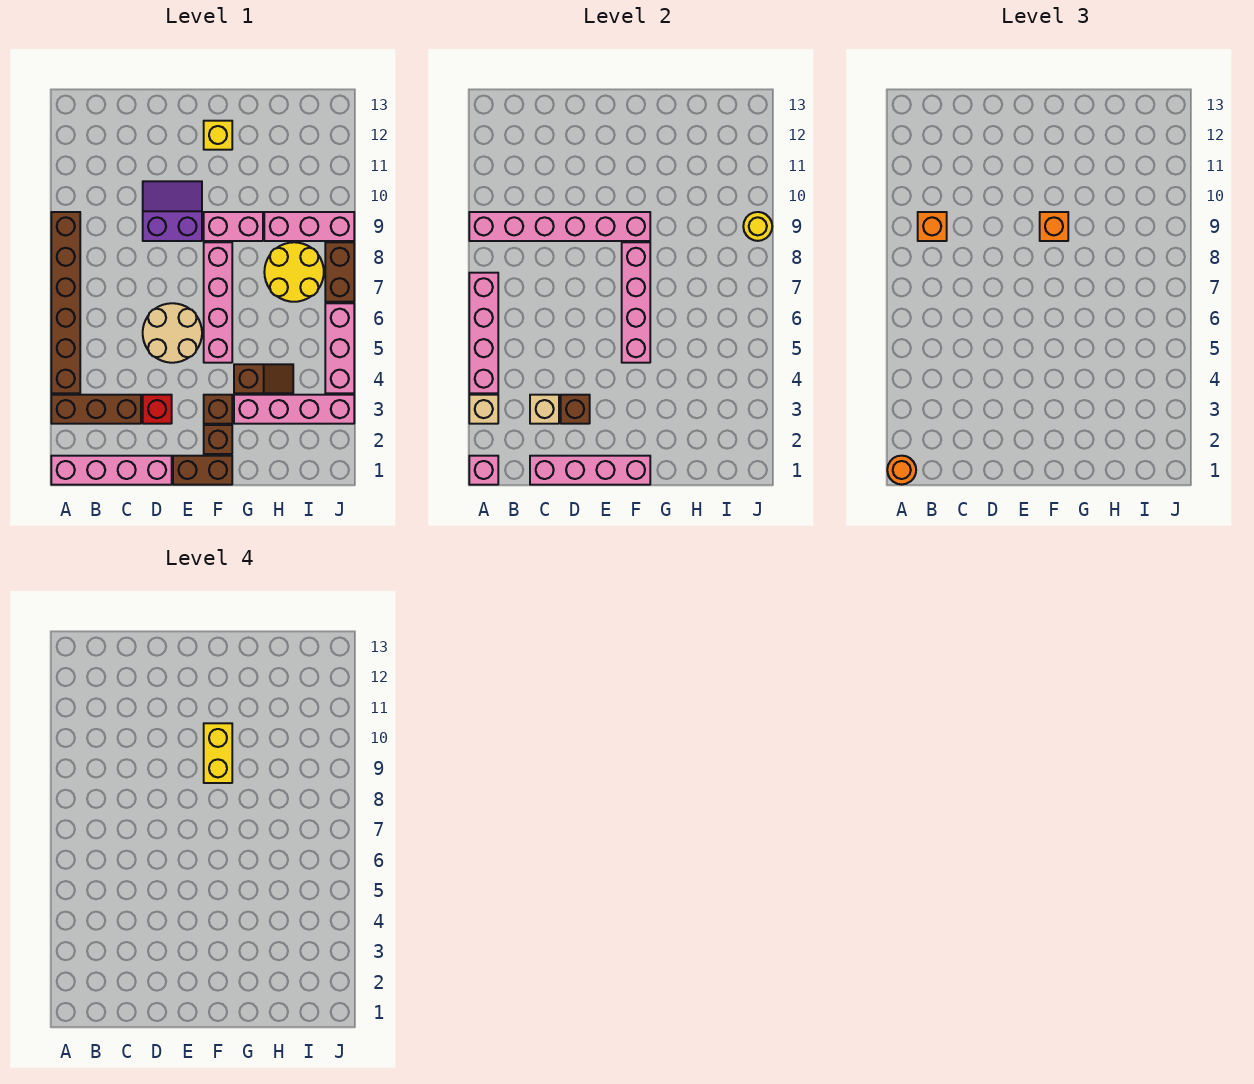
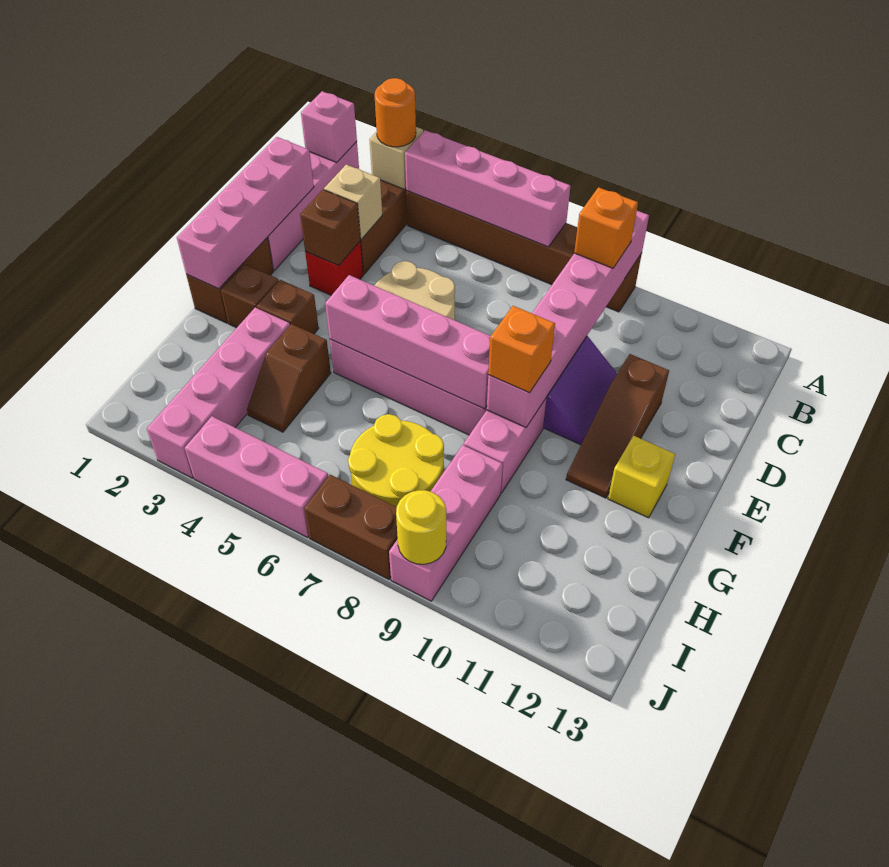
orange 1x1 round brick [887,456,916,484] -> orange 1x1 round brick moved to [375,78,416,147]
none -> brown 1x3 slope [566,354,669,498]
yellow 1x2 brick [204,723,232,783] -> none

